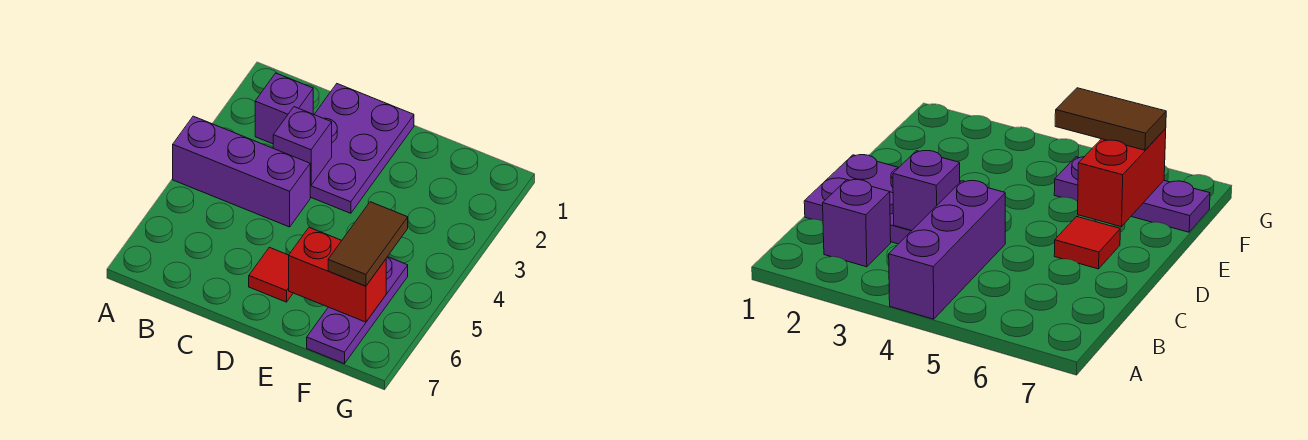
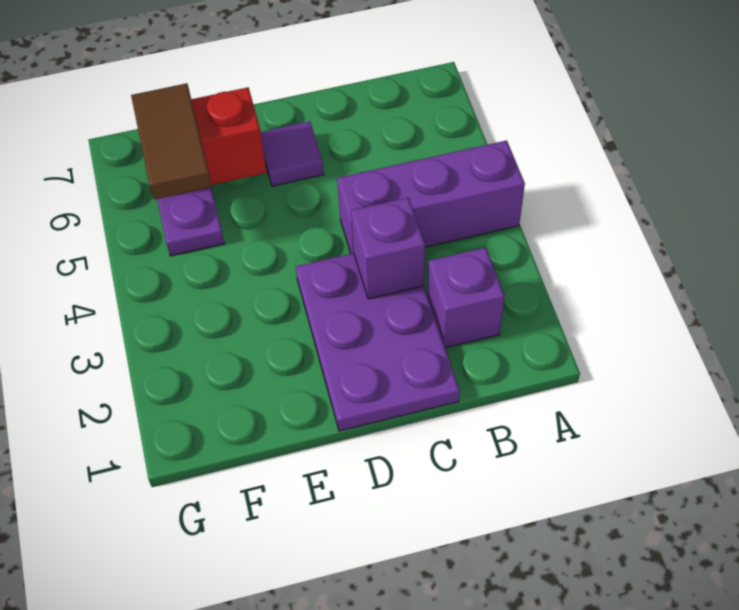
red 1x1 tile [249,247,293,302] -> purple 1x1 tile [261,121,324,186]

